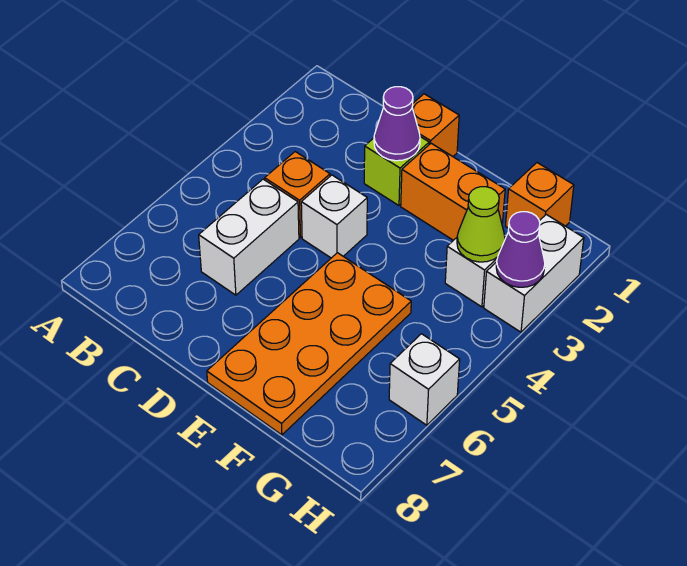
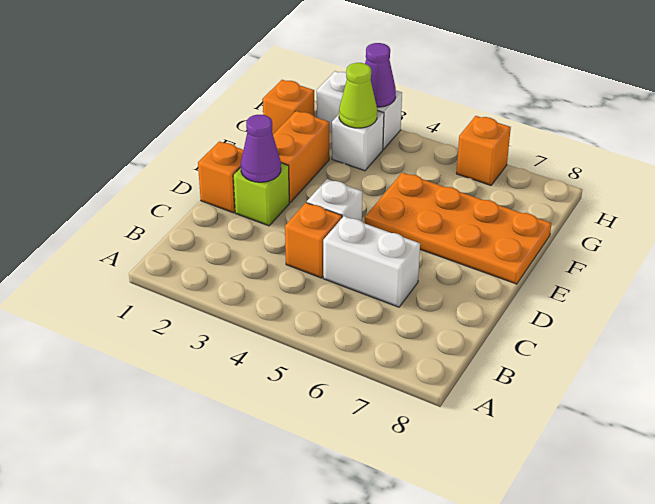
white 1x1 brick [389,334,460,425] -> orange 1x1 brick [456,116,511,185]

